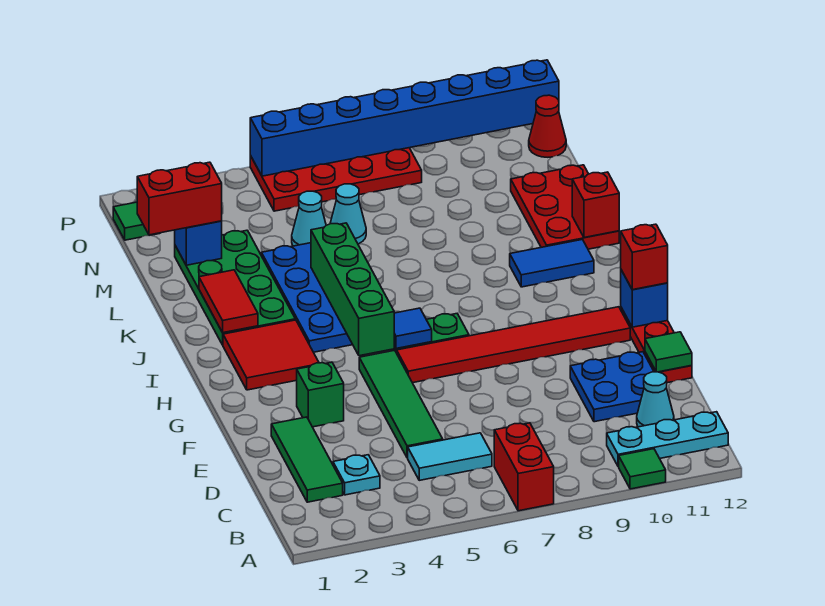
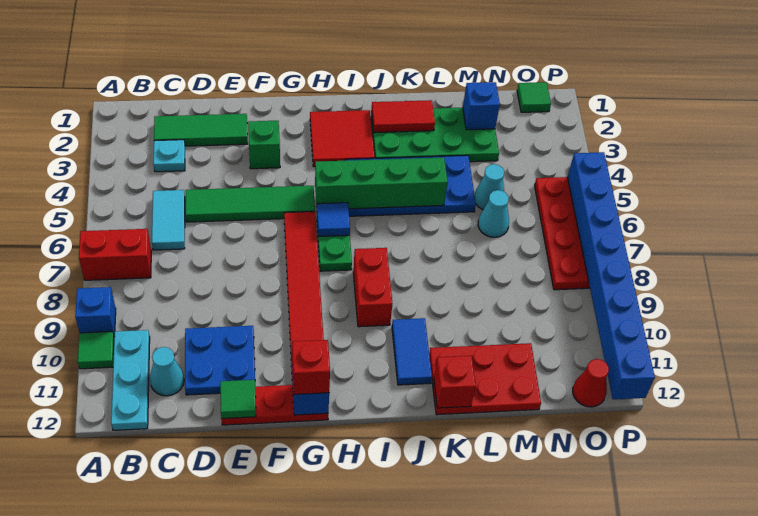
none -> blue 1x1 brick [75,287,116,337]
red 1x2 brick [137,162,222,235] -> red 1x2 brick moved to [353,248,392,327]

